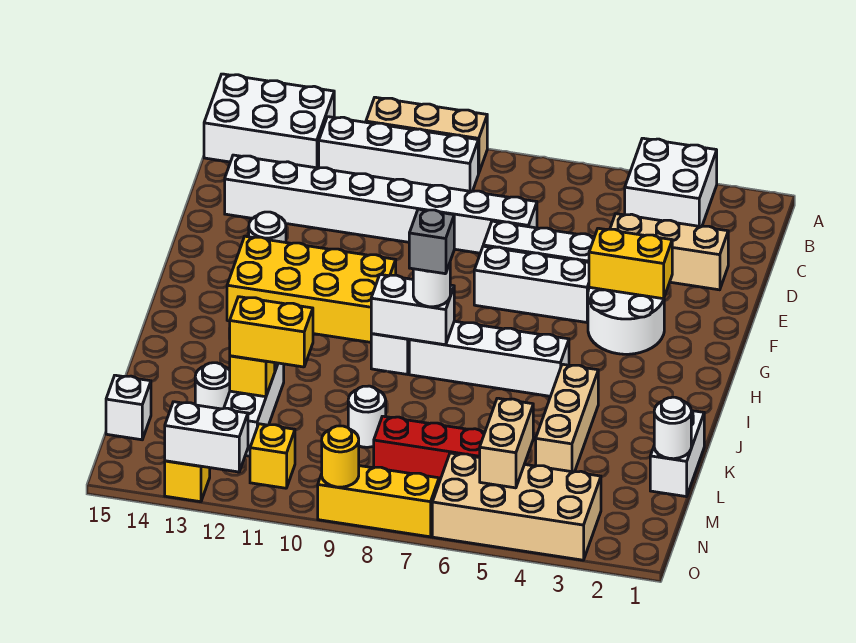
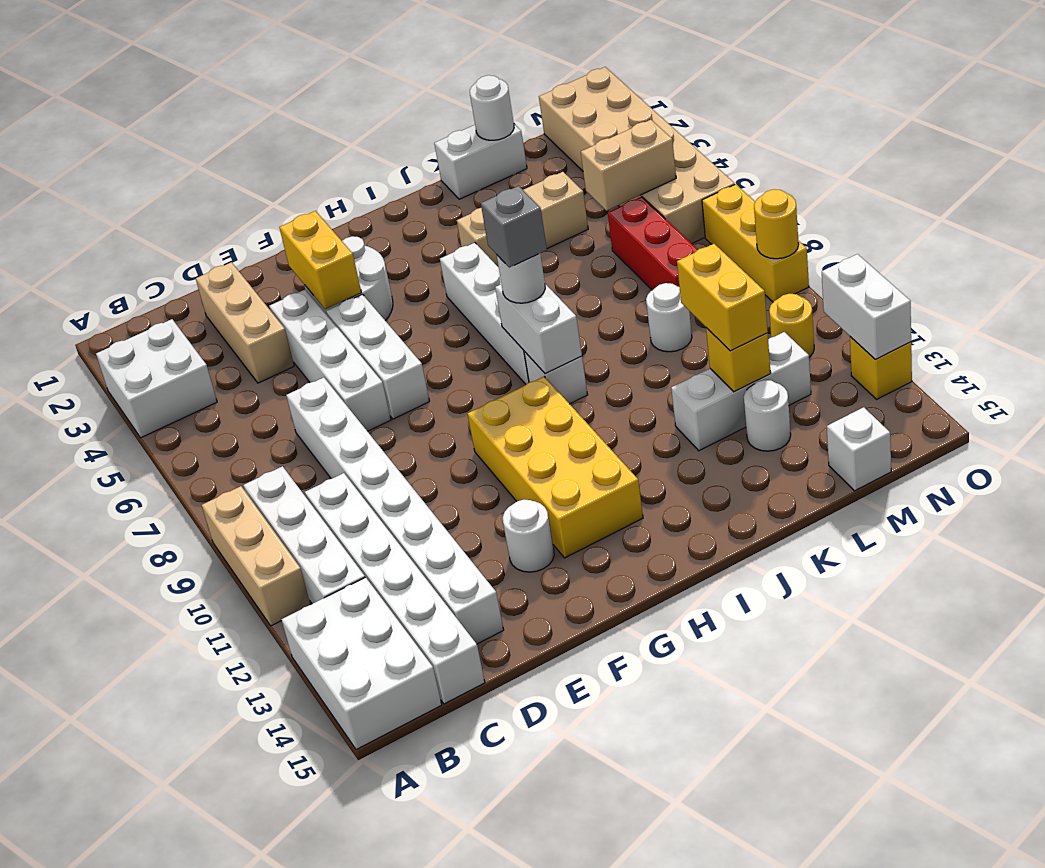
none -> white 1x6 brick [305,473,485,704]
tan 2x4 brick [432,453,601,560] -> tan 2x6 brick [539,67,735,244]
yellow 1x1 brick [250,424,295,488] -> yellow 1x1 round brick [769,294,814,357]

